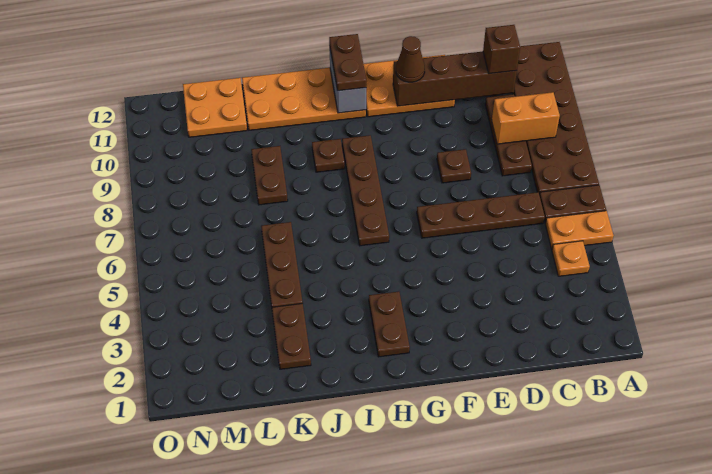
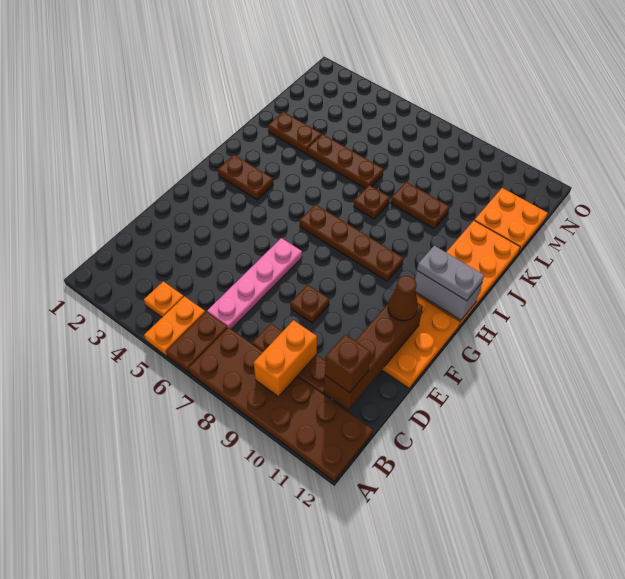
brown 1x4 plate [417,192,545,238] -> pink 1x4 plate [207,238,302,329]
brown 1x2 plate [329,34,366,91] -> grey 1x2 plate [417,246,484,301]
brown 1x1 plate [312,139,345,172] -> brown 1x1 plate moved to [354,185,390,219]

